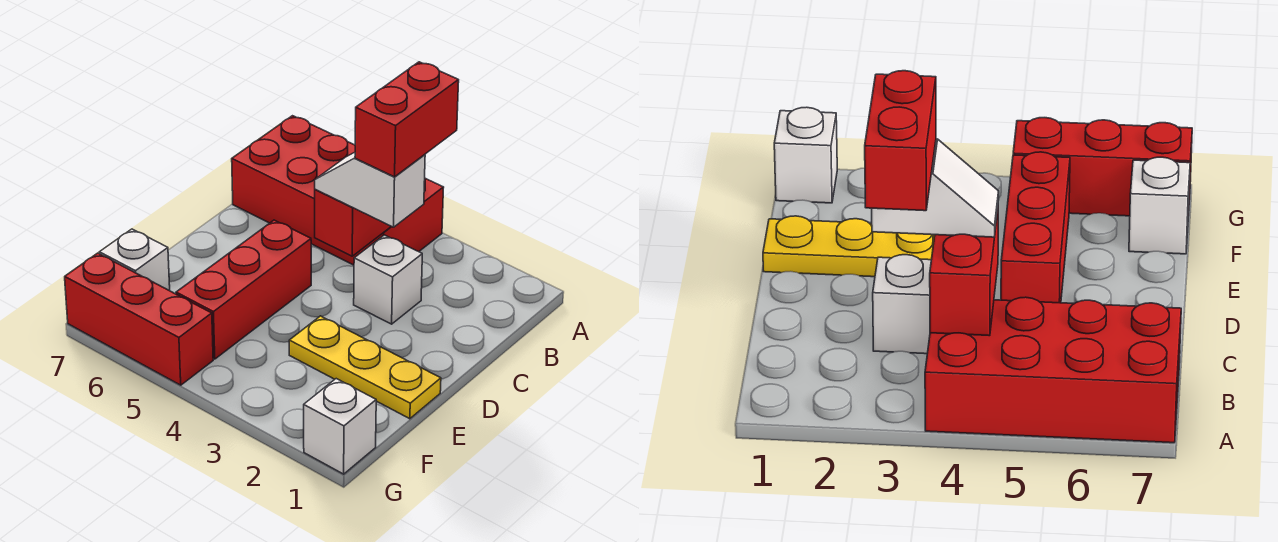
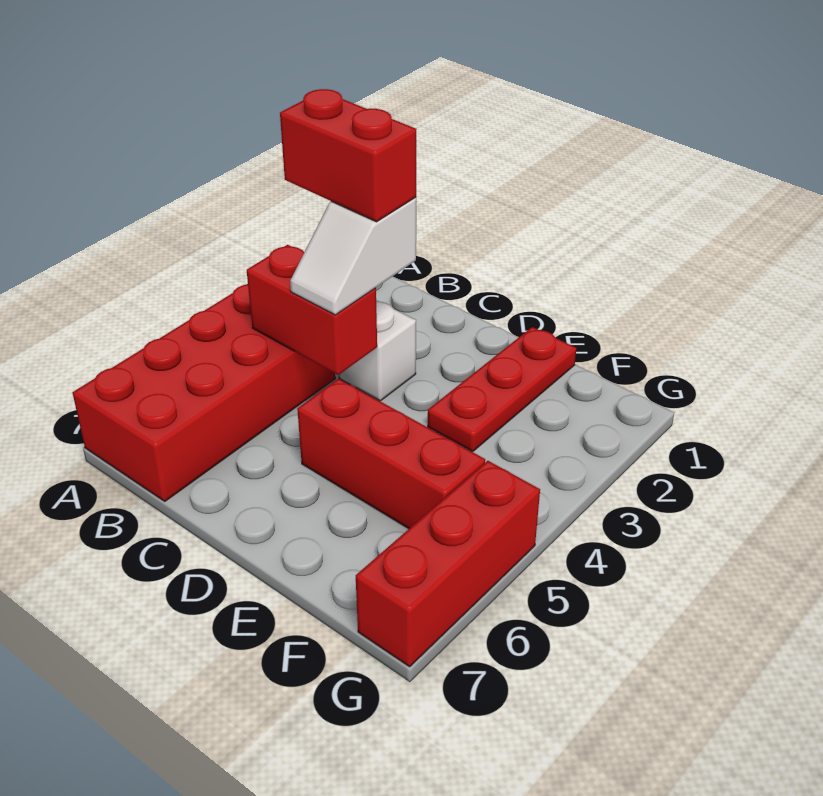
yellow 1x3 plate [289,316,441,419] -> red 1x3 plate [428,327,576,452]
white 1x1 brick [99,229,170,291] -> none
white 1x1 brick [304,379,376,474] -> none

